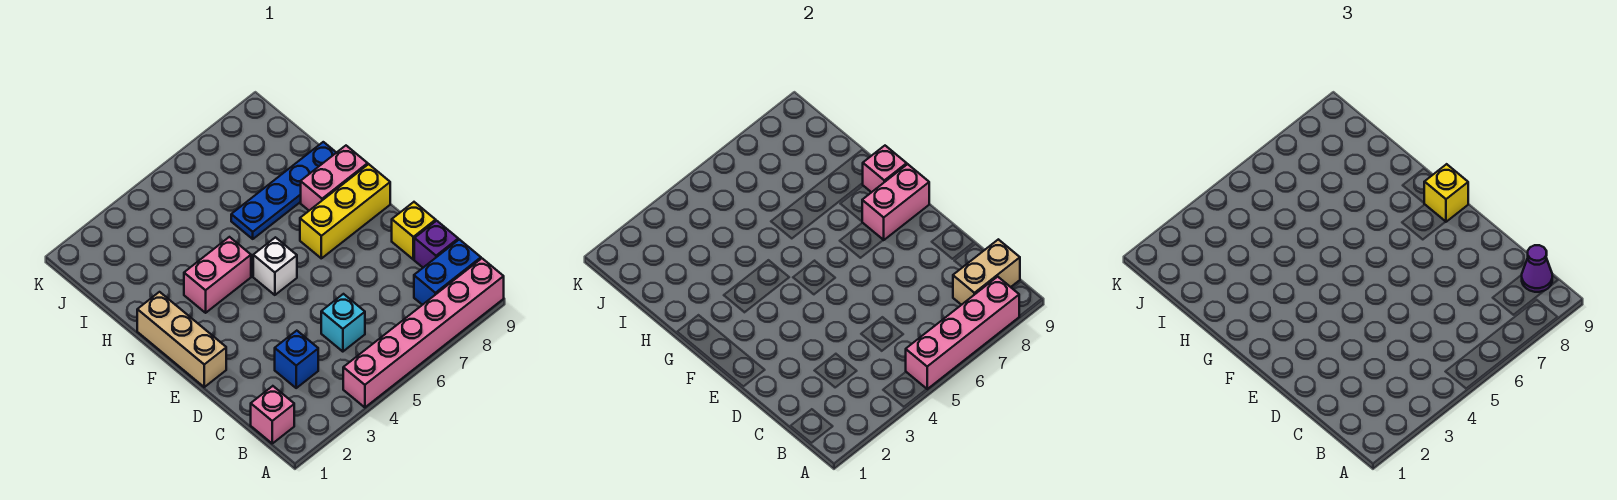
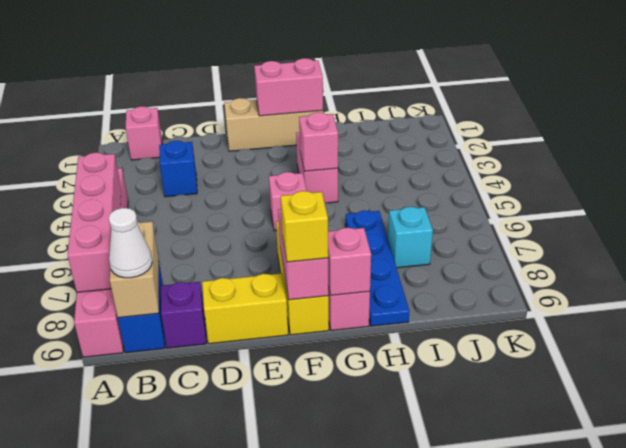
purple 1x1 cone [1522,245,1552,292] -> white 1x1 cone [109,208,152,278]
cyan 1x1 brick [321,294,365,352] -> cyan 1x1 brick moved to [388,207,433,268]
yellow 1x1 brick [392,202,436,259] -> yellow 1x2 brick [202,273,288,344]
none -> pink 1x2 brick [254,58,323,116]
white 1x1 brick [253,237,297,295] -> pink 1x1 brick [269,172,307,231]
none -> pink 1x1 brick [299,112,338,171]

